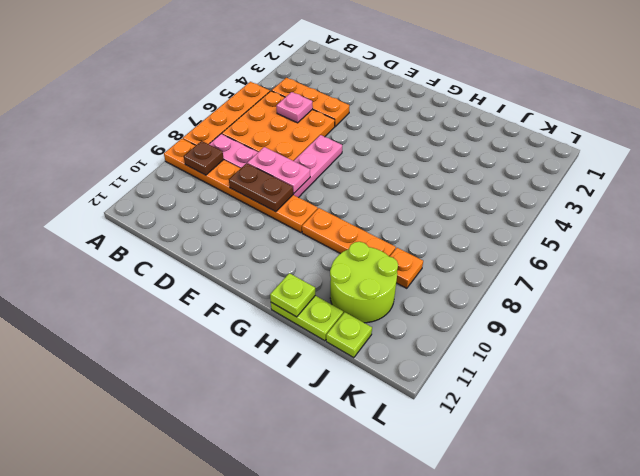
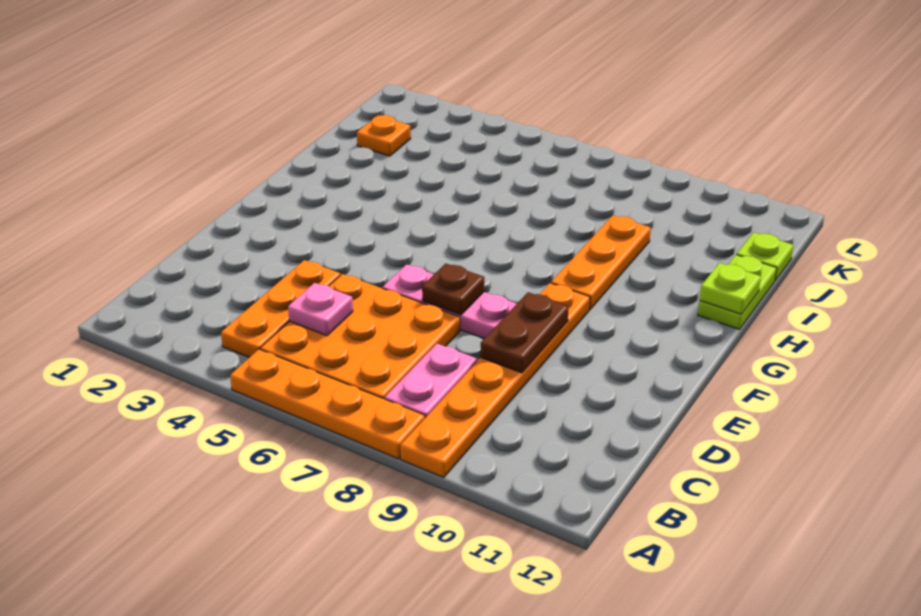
brown 1x1 plate [184,141,224,175] -> brown 1x1 plate moved to [422,263,484,315]
pink 1x2 plate [247,147,310,194] -> none
lime 2x2 round brick [330,242,398,323] -> none
orange 1x1 plate [390,248,423,288] -> orange 1x1 plate moved to [357,115,411,156]

